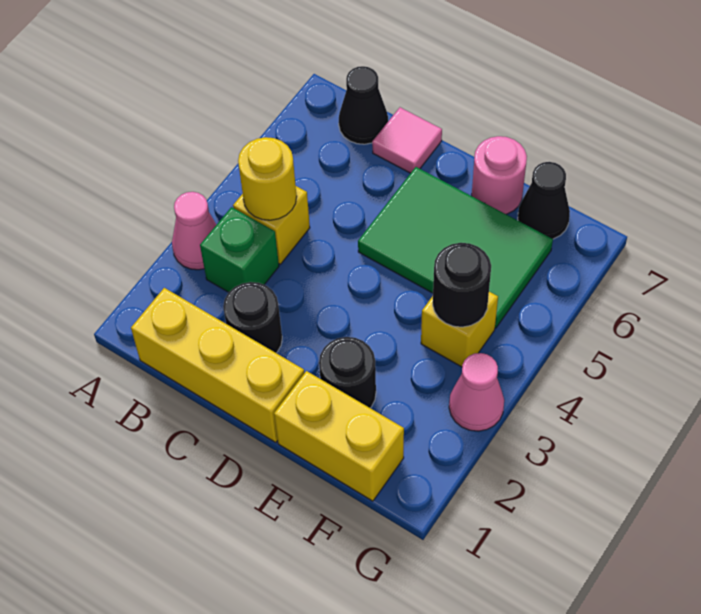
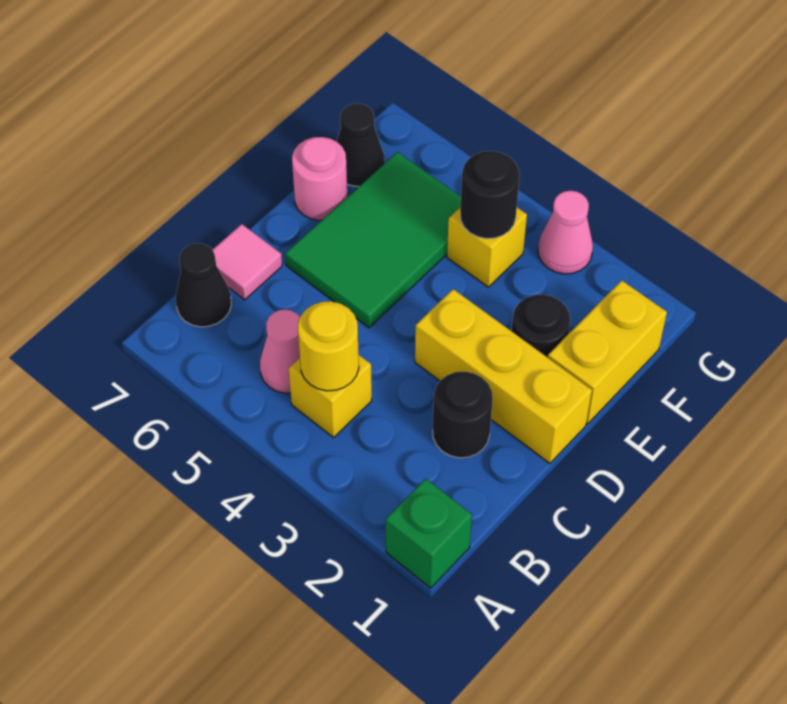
pink 1x1 cone [172,192,217,270] -> pink 1x1 cone moved to [260,309,300,393]
yellow 1x3 brick [131,288,304,442] -> yellow 1x3 brick turned to [415,289,592,463]
green 1x1 brick [200,207,279,292] -> green 1x1 brick moved to [386,479,472,588]

